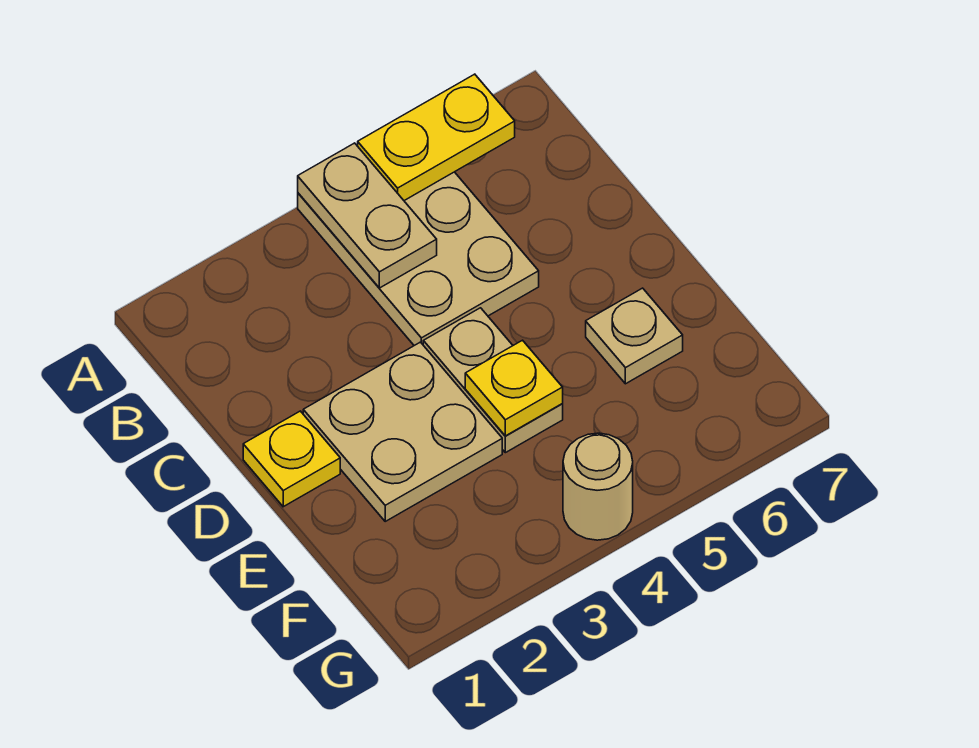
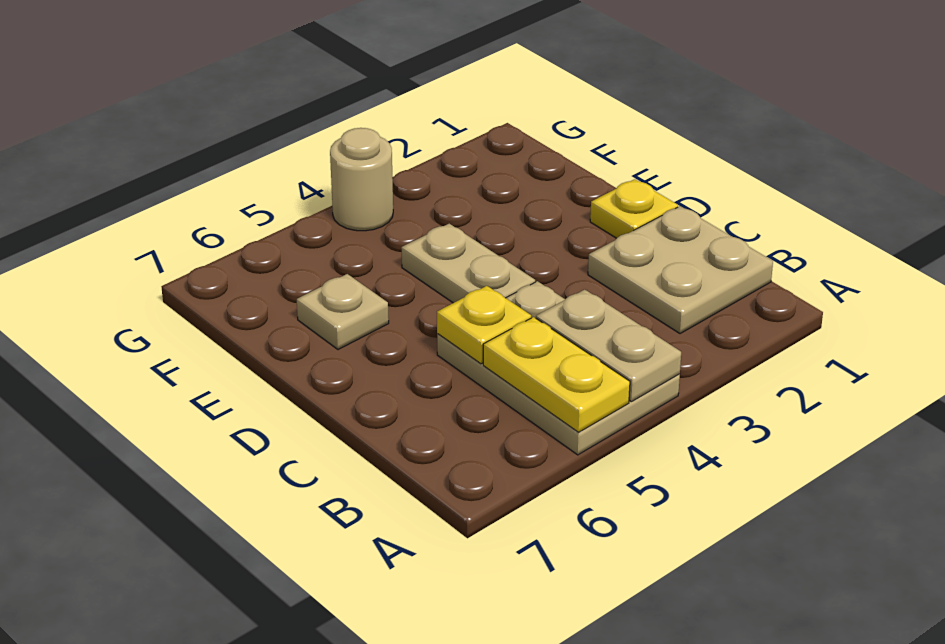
yellow 1x2 plate [358,74,515,201] -> yellow 1x2 plate turned to [483,317,630,432]
tan 2x2 plate [303,342,502,521] -> tan 2x2 plate moved to [588,206,773,334]
yellow 1x1 plate [465,340,563,436] -> yellow 1x1 plate moved to [437,286,531,364]

